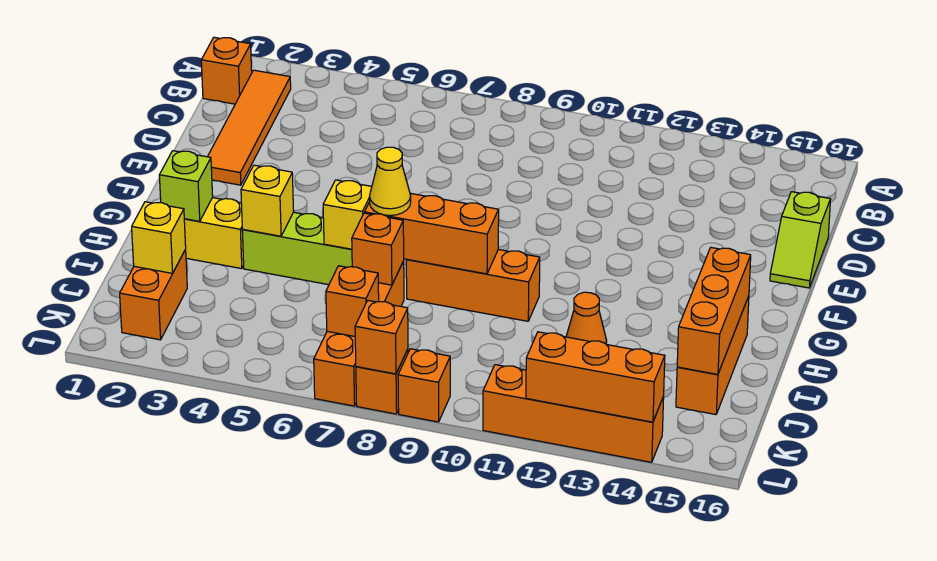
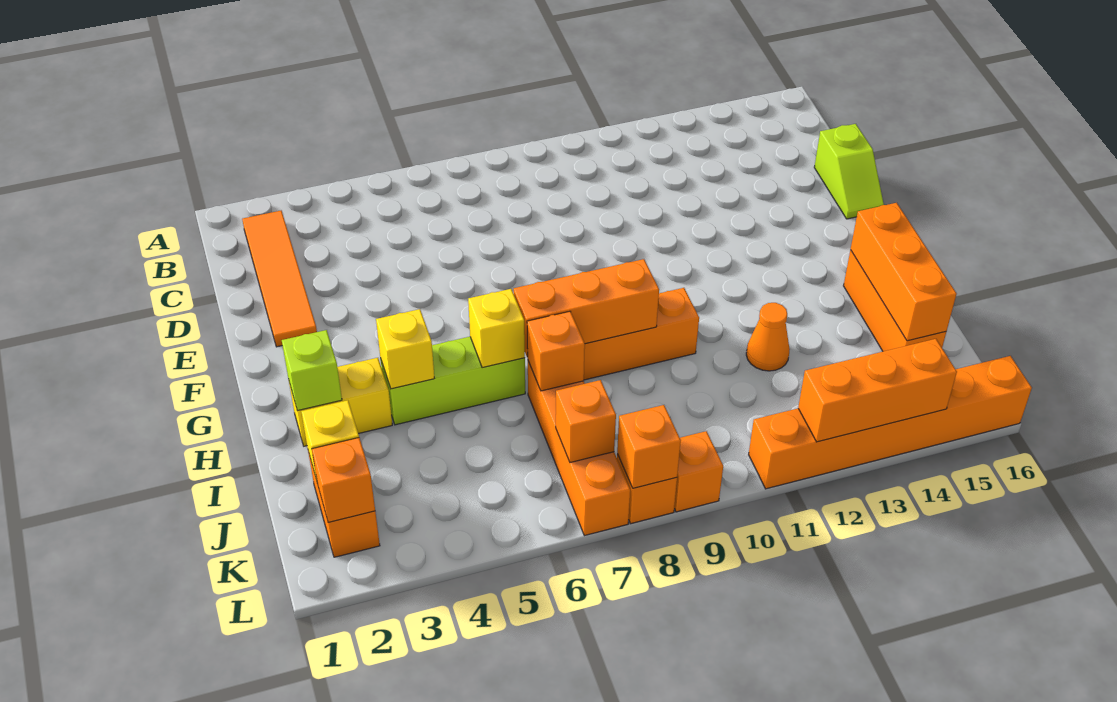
orange 1x1 brick [201,37,252,104] -> orange 1x1 brick moved to [312,438,375,523]
yellow 1x1 cone [369,147,411,215] -> none
orange 1x4 brick [483,365,664,462] -> orange 1x6 brick [749,356,1032,489]

